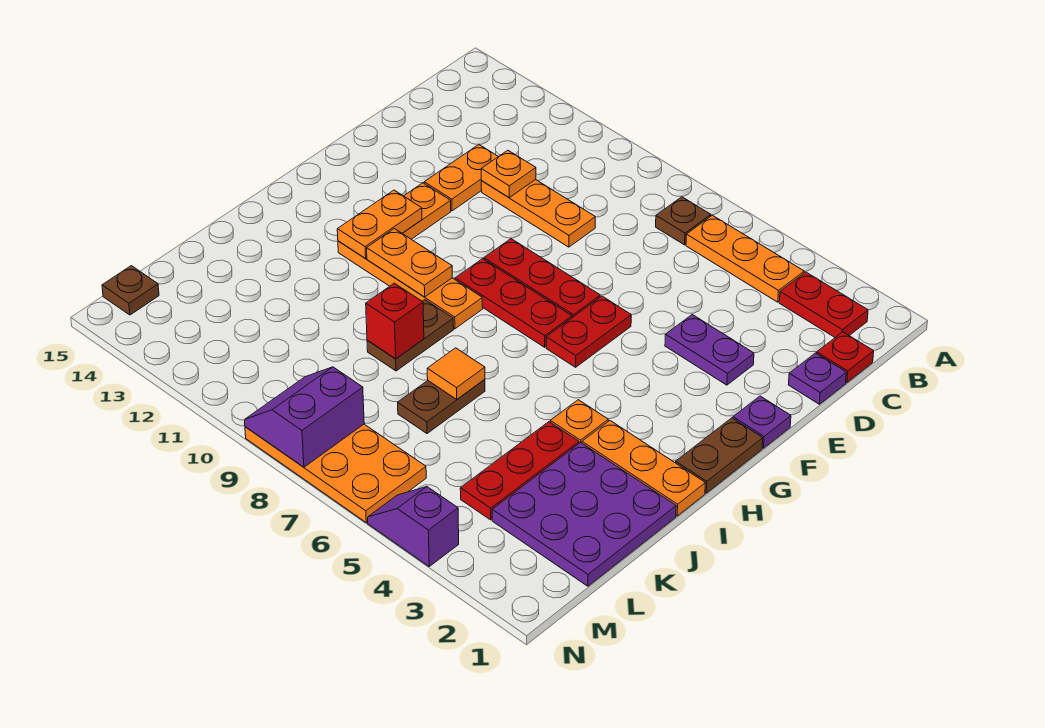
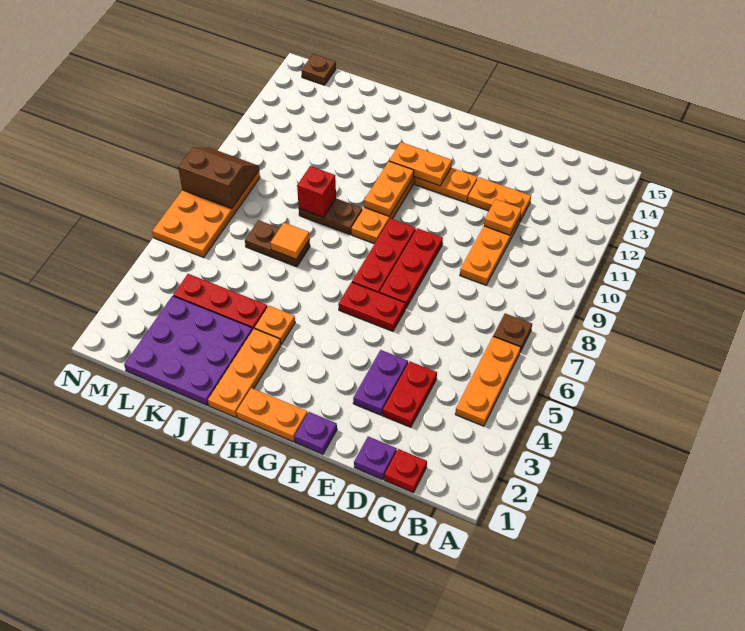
red 1x2 plate [779,272,868,337] -> red 1x2 plate moved to [383,361,437,427]
brown 1x2 plate [676,418,763,493] -> orange 1x2 plate [236,388,308,442]
purple 2x2 slope [245,367,364,467] -> brown 2x2 slope [178,147,259,209]
purple 1x2 slope [368,487,459,566] -> none

